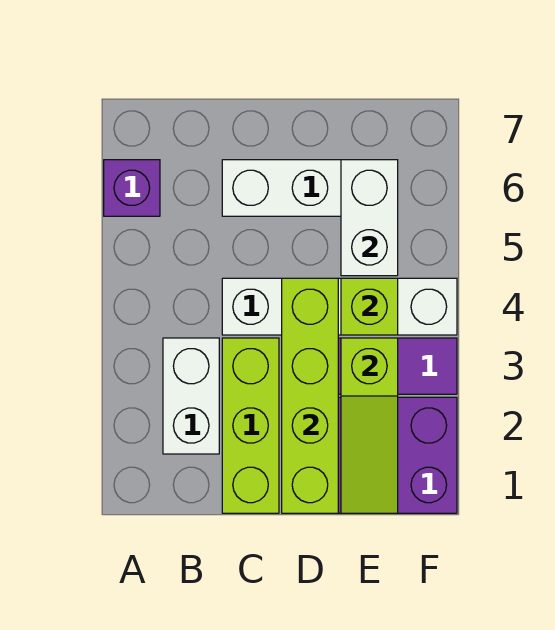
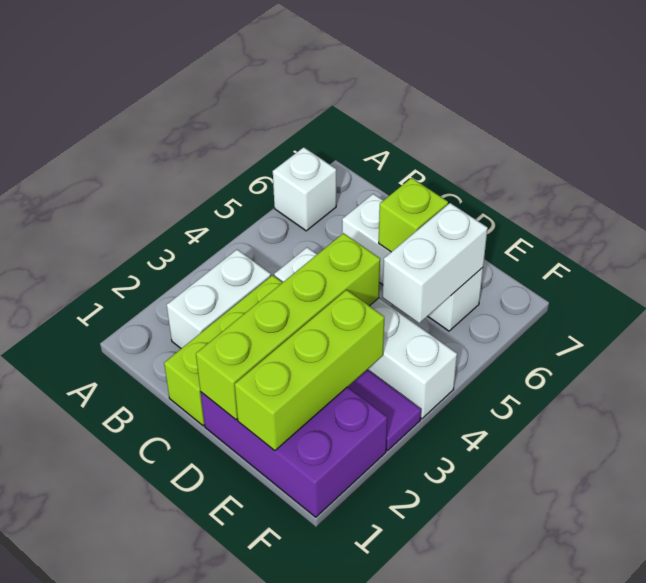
purple 1x1 brick [104,160,160,216] -> white 1x1 brick [273,147,336,231]
lime 1x3 slope [341,338,398,513] -> lime 1x3 brick [235,290,384,451]
lime 1x1 brick [341,278,398,335] -> lime 1x1 brick moved to [379,178,448,252]

